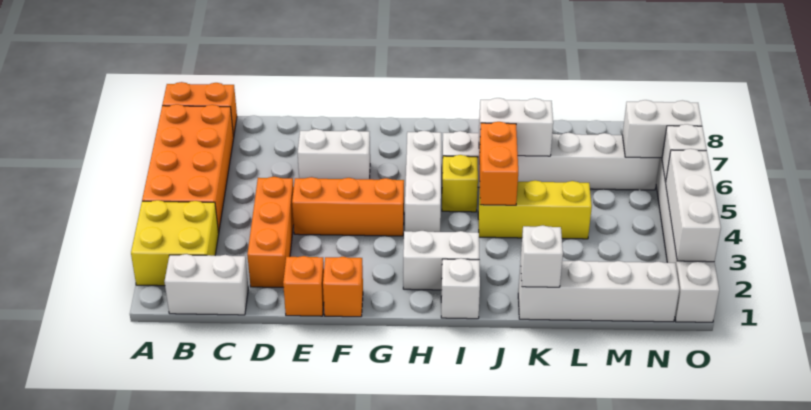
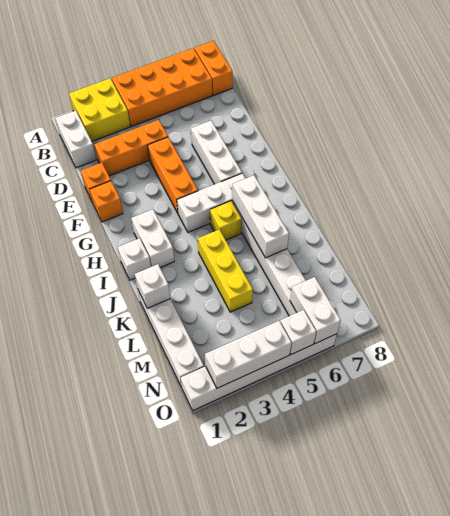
white 1x2 brick [298,129,370,179] -> white 1x3 brick [191,121,242,184]
orange 1x2 brick [479,122,518,205] -> none
white 1x2 brick [479,98,553,156] -> white 1x3 brick [232,175,289,258]

